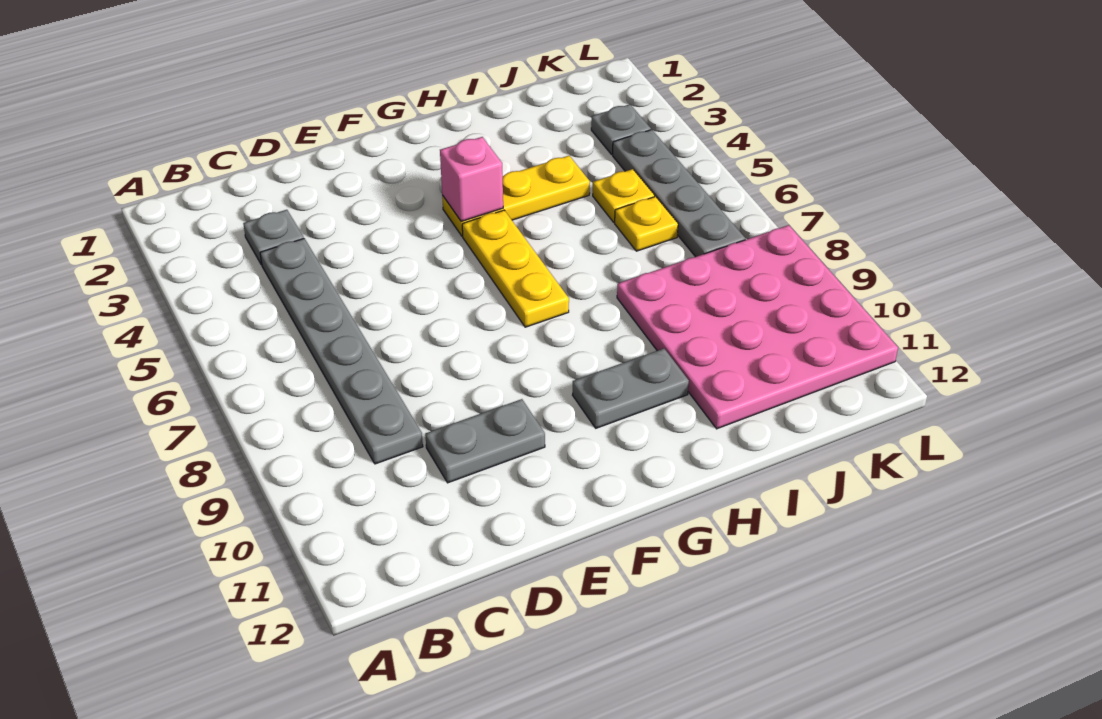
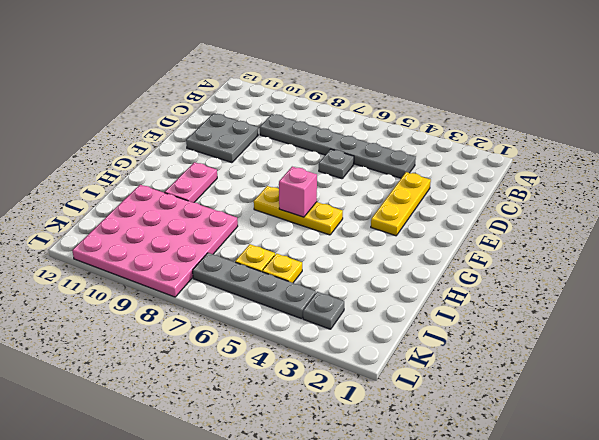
grey 1x1 plate [243,210,304,265] -> grey 1x1 plate moved to [319,149,354,179]
grey 1x2 plate [425,399,545,483] -> grey 2x2 plate [186,113,258,163]
yellow 1x3 plate [442,156,590,236] -> yellow 1x3 plate moved to [371,172,431,236]
pink 1x1 brick [440,137,503,221] -> pink 1x1 brick moved to [279,167,317,217]
grey 1x2 plate [573,349,689,428] -> pink 1x2 plate [165,162,217,202]

